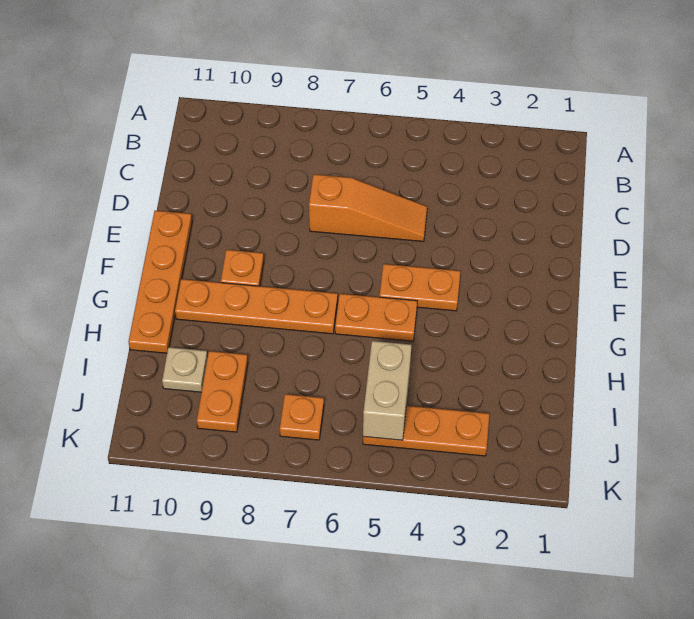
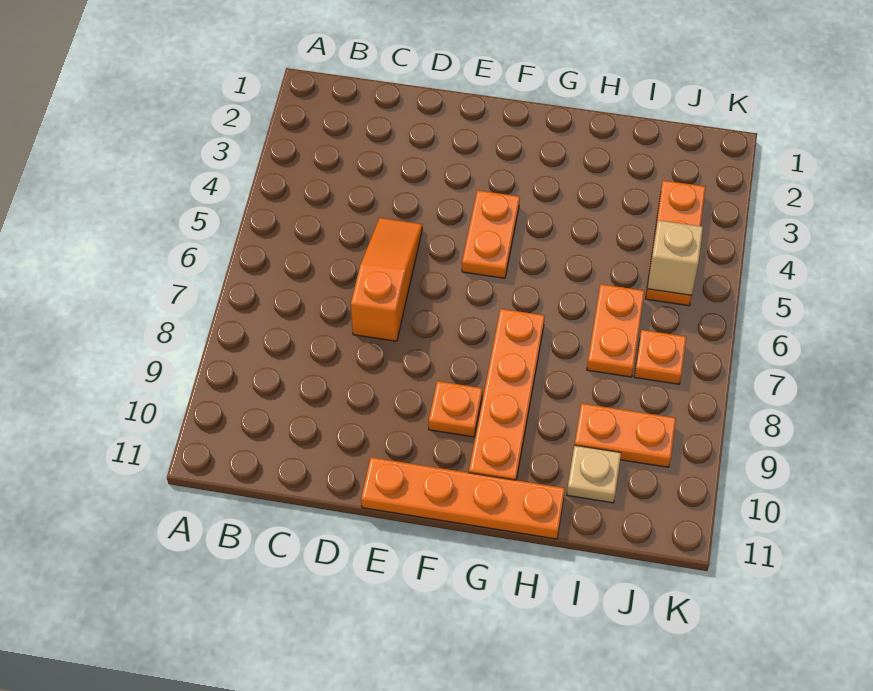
orange 1x2 plate [335,294,417,341] -> orange 1x2 plate moved to [587,284,645,377]
tan 1x2 brick [363,341,412,440] -> tan 1x1 brick [647,220,703,296]

